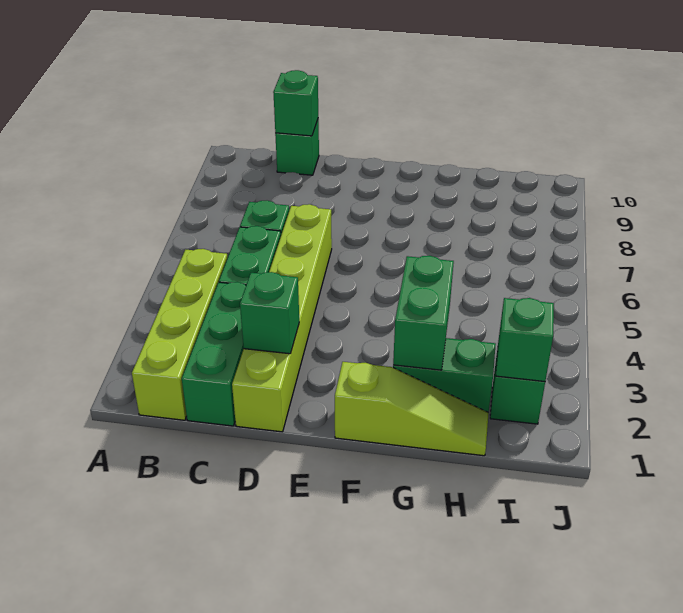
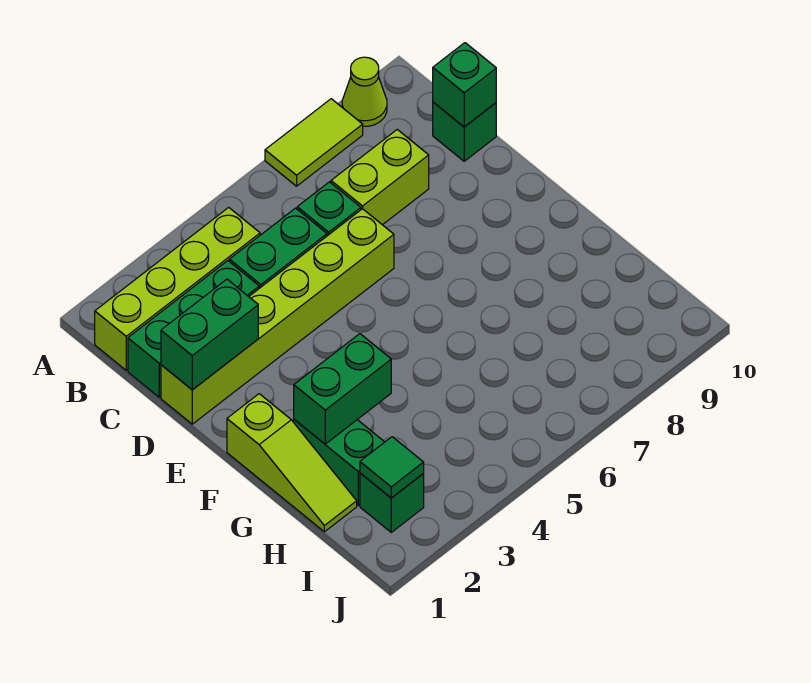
none -> lime 1x2 tile [265,99,363,186]
none -> lime 1x1 cone [342,57,387,126]
none -> lime 1x2 brick [331,130,429,225]
green 1x1 brick [240,272,299,354] -> green 1x2 brick [161,279,258,390]
green 1x1 brick [496,298,554,381] -> green 1x1 tile [360,437,424,498]

